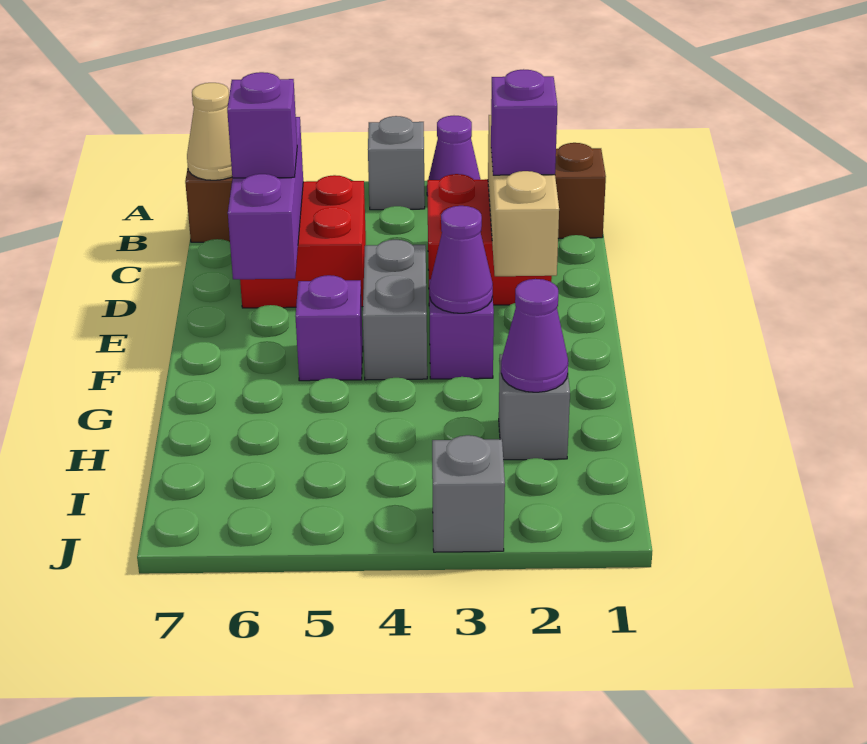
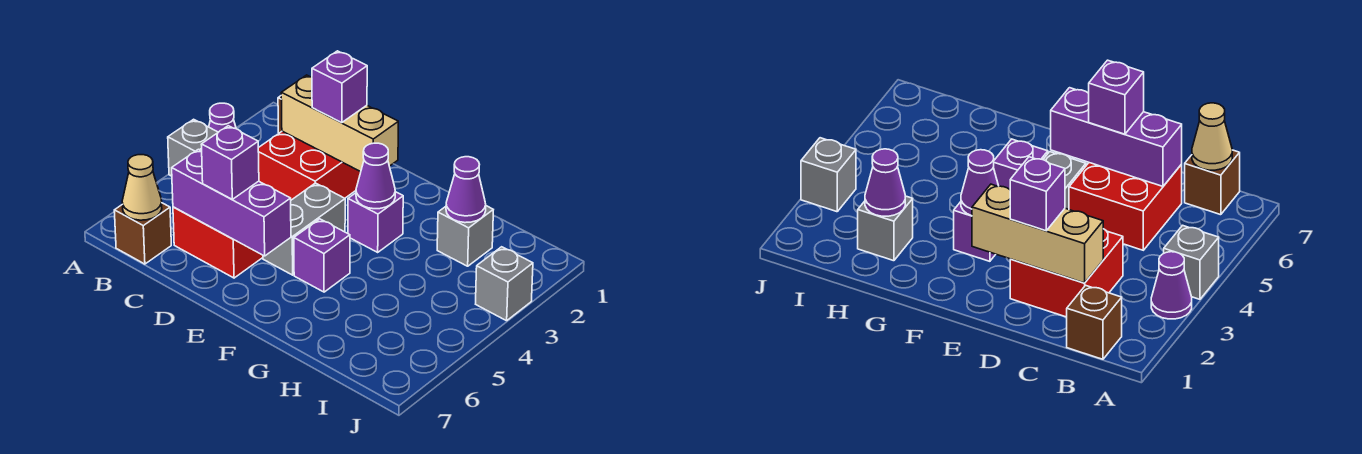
grey 1x2 brick [363,240,427,380] -> grey 1x2 brick turned to [263,183,345,275]

